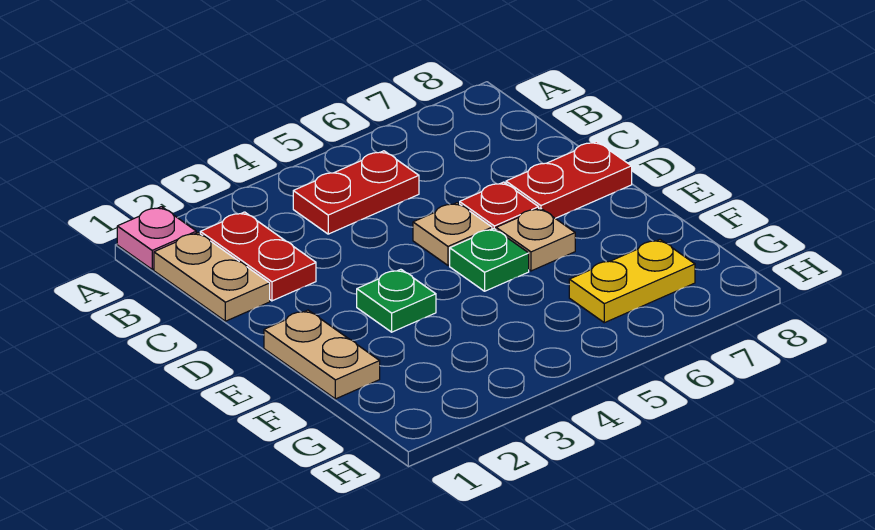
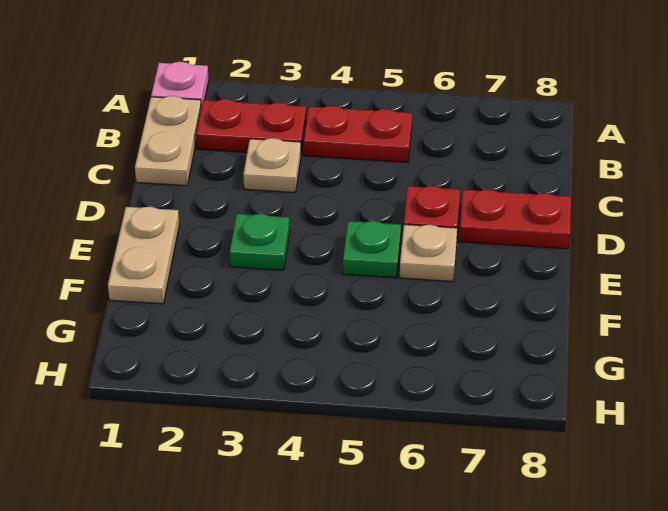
red 1x2 plate [200,212,316,301] -> red 1x2 plate turned to [196,99,306,154]
tan 1x1 plate [413,203,492,265] -> tan 1x1 plate moved to [243,138,301,192]
yellow 1x2 plate [569,240,695,323] -> none

